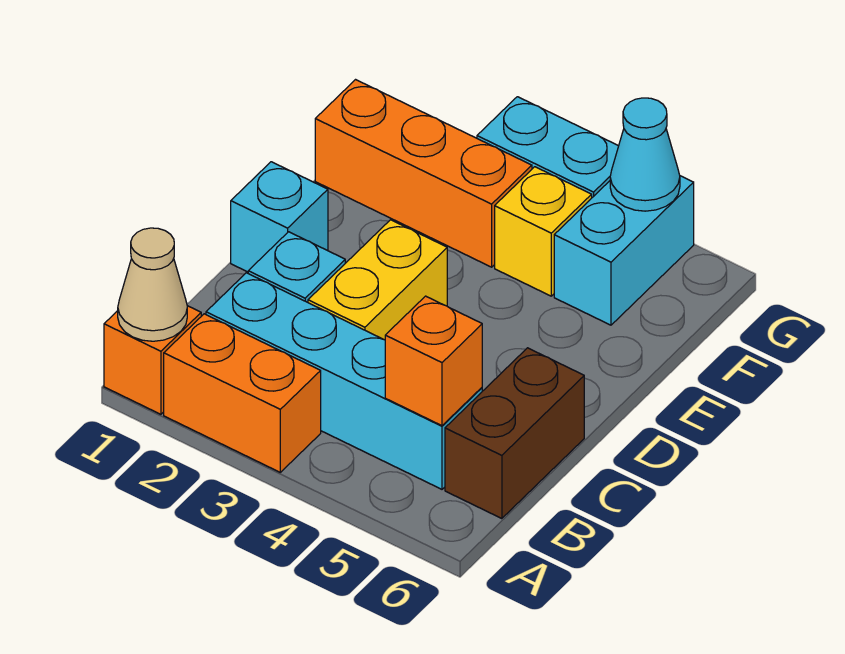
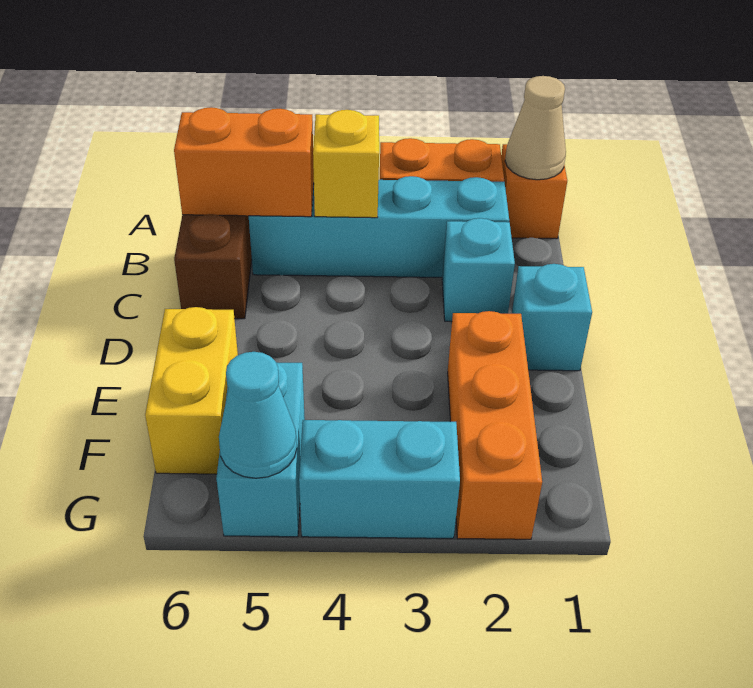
orange 1x1 brick [385,296,482,426] -> orange 1x2 brick [174,107,314,217]
yellow 1x2 brick [308,220,447,340] -> yellow 1x2 brick moved to [145,307,238,474]
orange 1x3 brick [315,80,532,267] -> orange 1x3 brick turned to [448,311,542,539]
yellow 1x1 brick [495,167,592,296] -> yellow 1x1 brick moved to [313,110,379,218]

